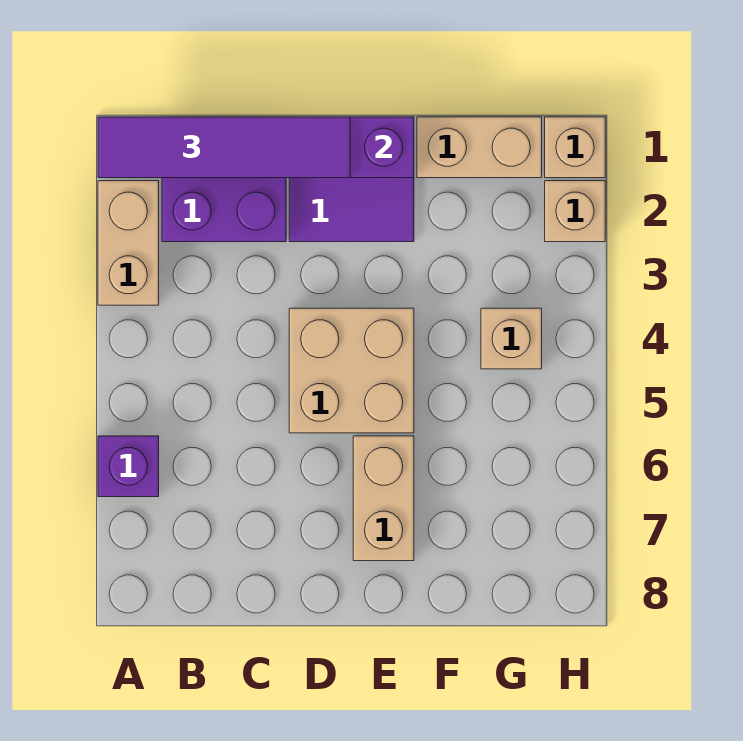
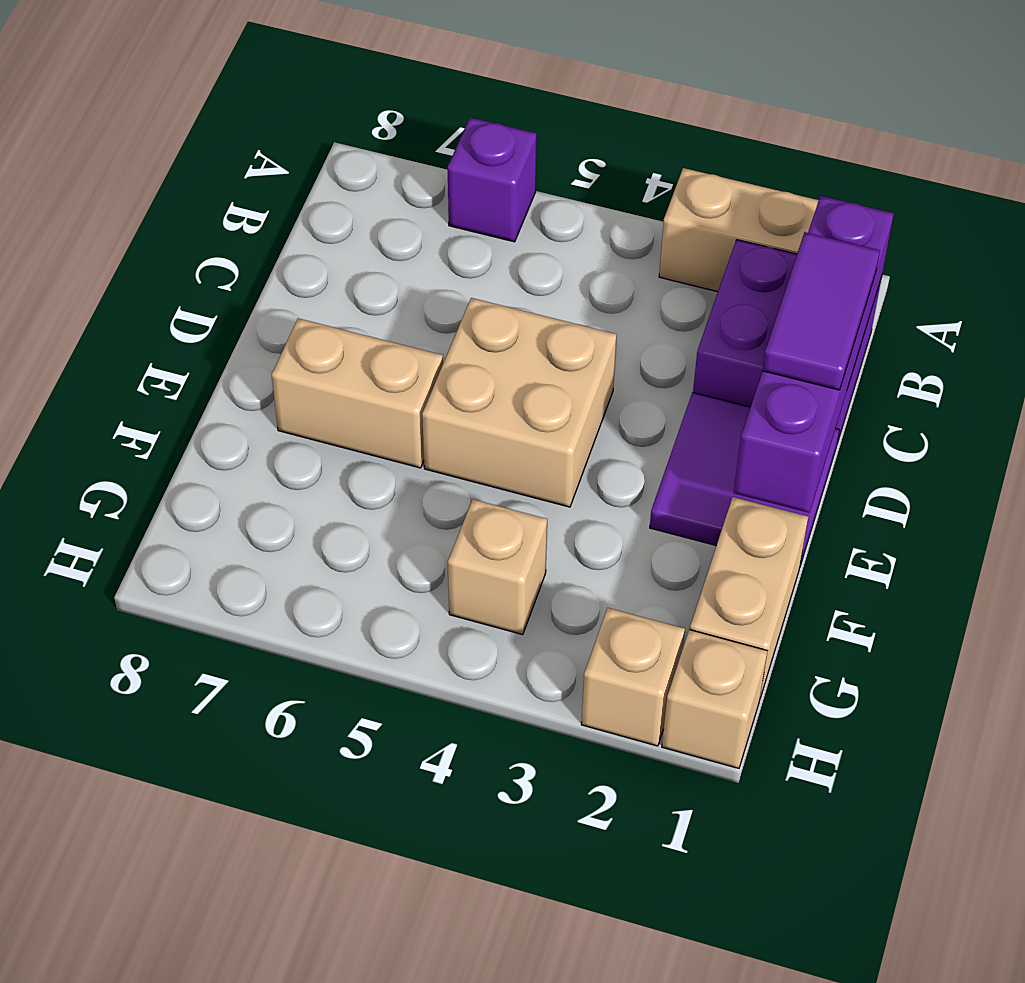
purple 1x4 tile [98,117,350,178] -> purple 1x2 tile [762,232,880,390]

